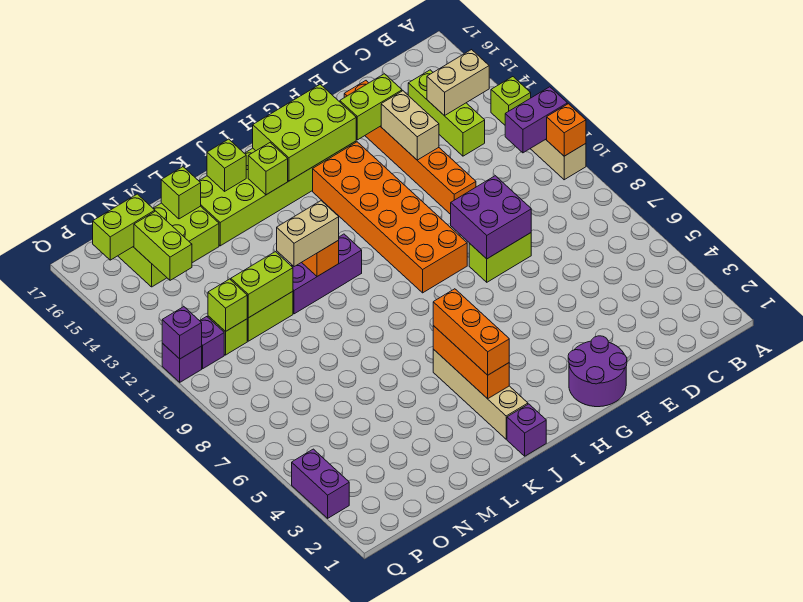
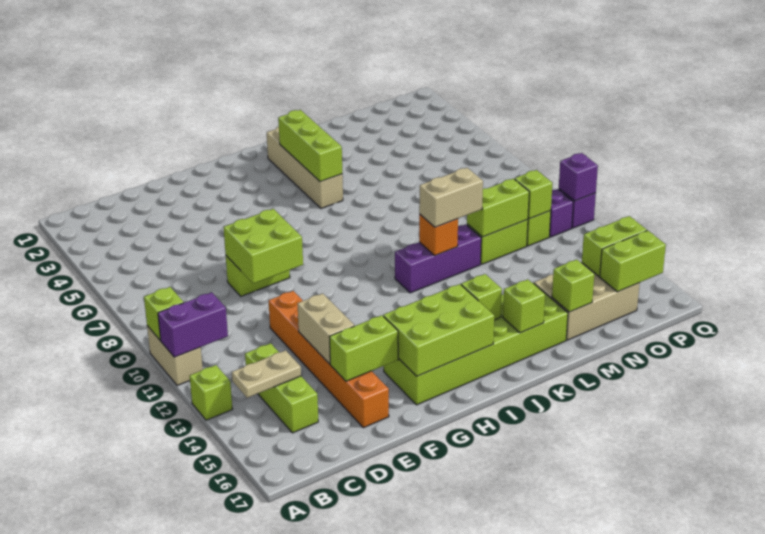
orange 1x1 brick [547,104,586,156] -> lime 1x1 brick [144,287,184,340]
tan 1x2 brick [427,50,489,116] -> tan 1x2 plate [232,350,301,398]
purple 2x2 brick [451,176,531,259] -> lime 2x2 brick [224,209,303,284]
purple 2x2 round brick [568,336,627,407] -> none
orange 2x6 brick [313,142,467,293] -> none
purple 1x1 brick [507,404,546,456] -> none
orange 1x3 brick [433,326,509,399] -> lime 1x3 brick [278,110,342,182]
orange 1x3 brick [433,289,509,375] -> none
lime 2x3 brick [118,203,219,287] -> tan 2x3 brick [534,263,640,340]
lime 1x2 brick [134,211,192,280] -> lime 1x2 brick turned to [582,216,647,276]
purple 1x2 brick [292,449,349,518] -> none

